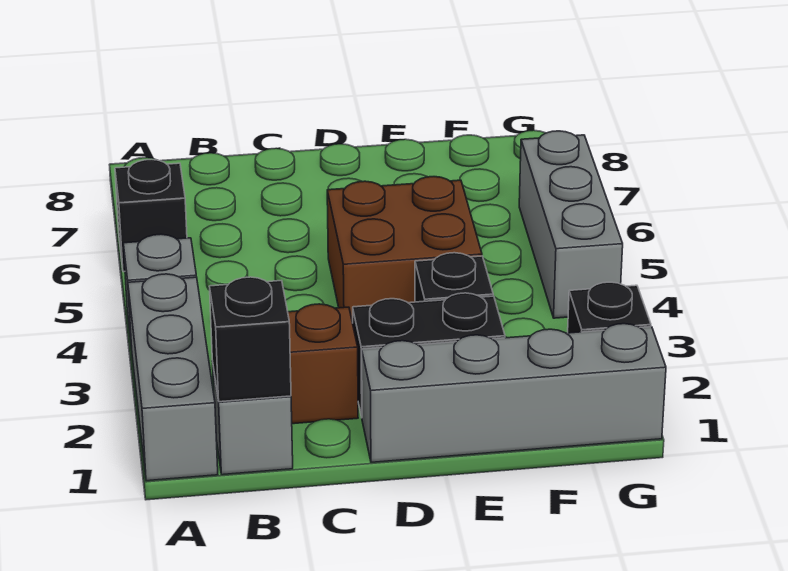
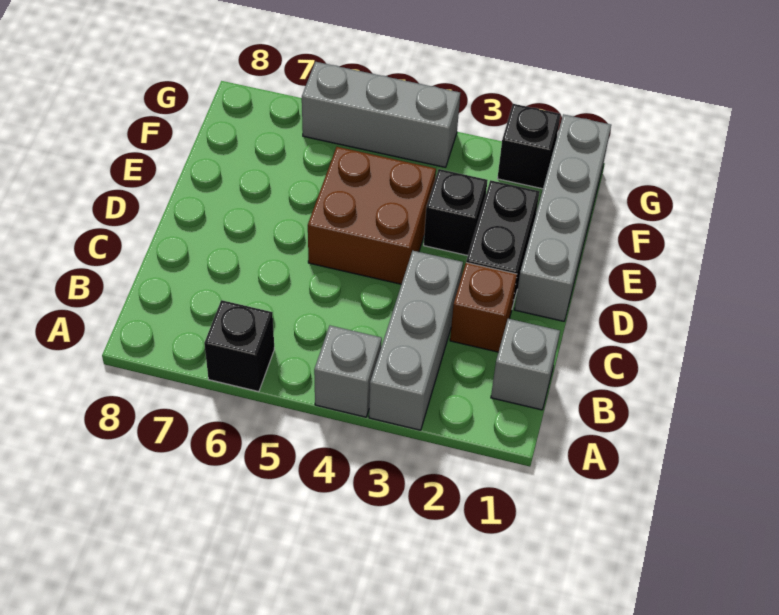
grey 1x3 brick [128,274,218,481] -> grey 1x3 brick turned to [369,251,463,430]
black 1x1 brick [210,277,291,402] -> none

